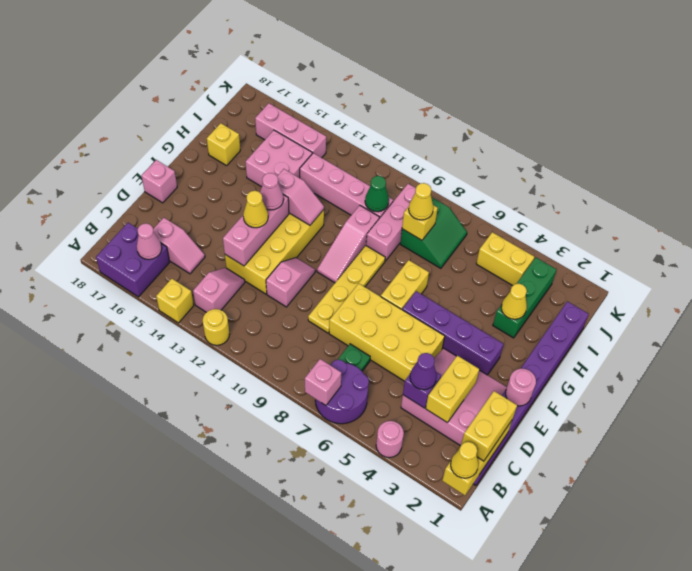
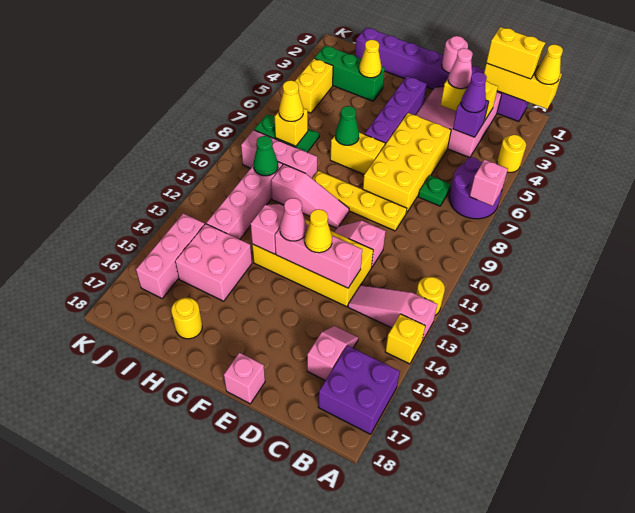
pink 1x1 round brick [376,421,404,458] -> yellow 1x1 round brick [497,135,526,172]
pink 1x2 slope [193,268,245,312] -> pink 1x3 slope [348,285,437,341]
pink 1x1 cone [137,223,162,260] -> pink 1x1 cone moved to [448,48,473,89]
none -> green 1x1 cone [335,106,359,145]
yellow 1x1 brick [207,123,240,166] -> yellow 1x1 round brick [171,298,202,339]

